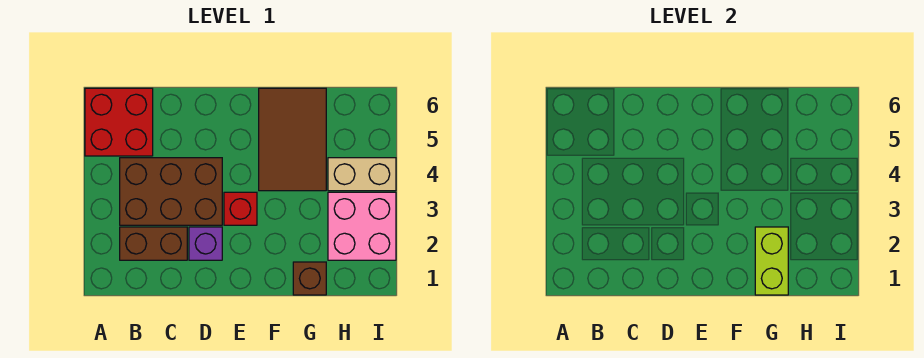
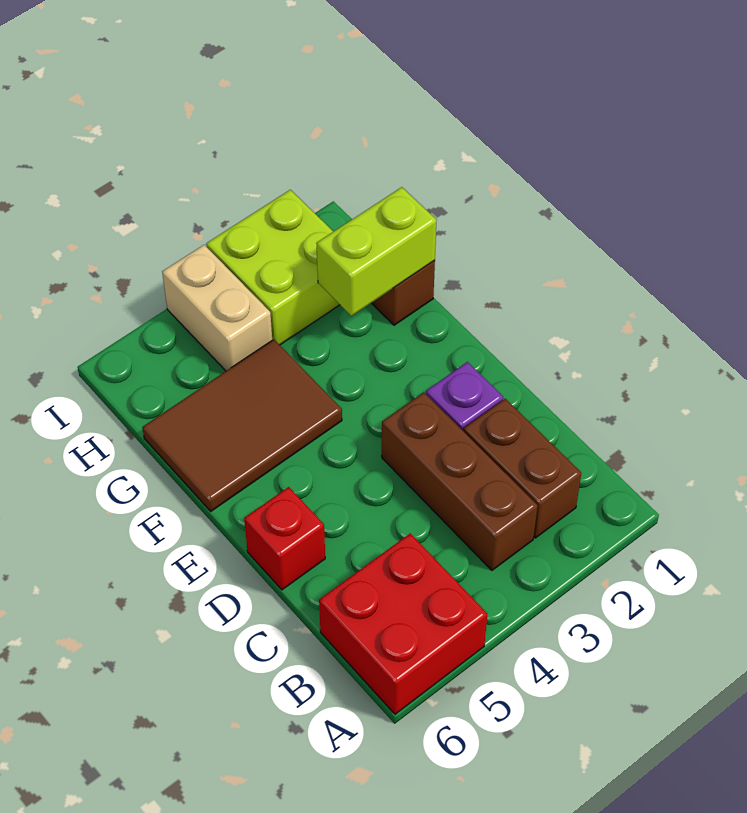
brown 2x3 brick [120,158,222,225] -> brown 1x3 brick [382,392,538,570]
red 1x1 brick [224,192,257,225] -> red 1x1 brick moved to [244,487,325,590]
pink 2x2 brick [328,192,396,260] -> lime 2x2 brick [206,190,340,345]

